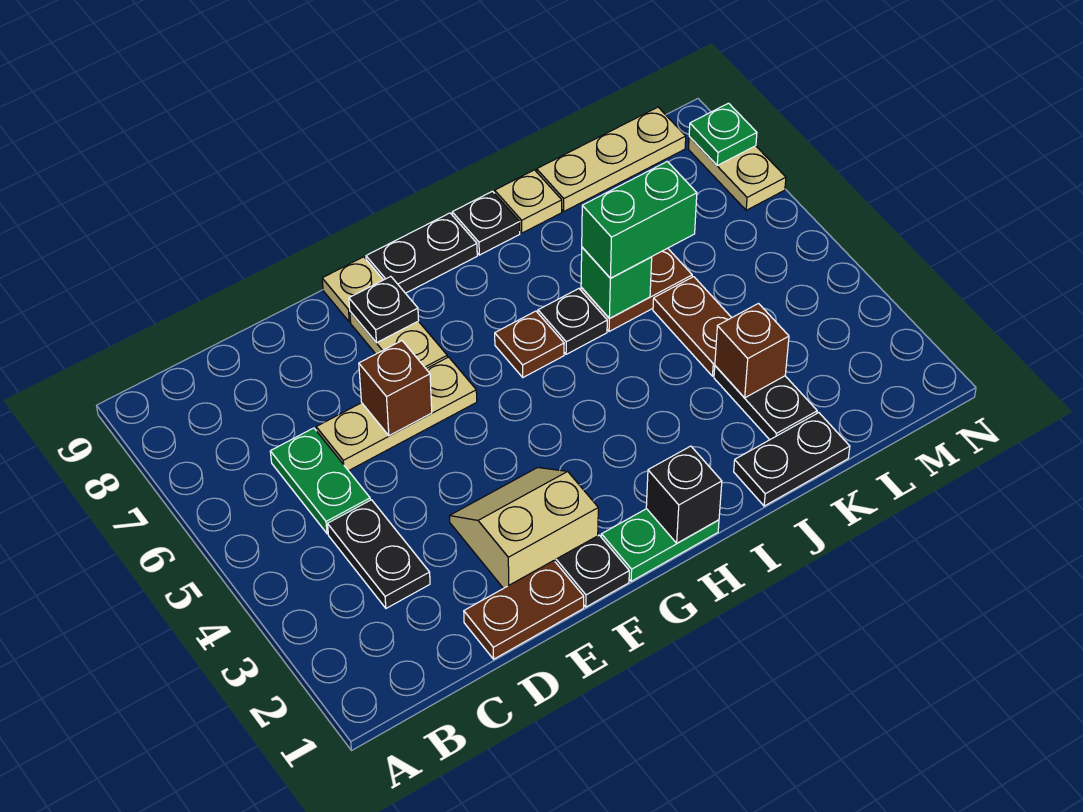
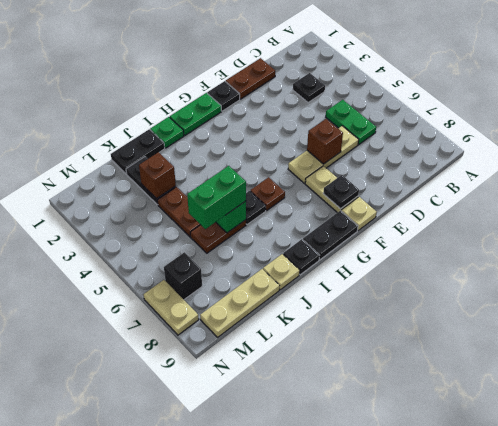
black 1x2 plate [328,500,430,608] -> black 1x1 plate [293,73,325,103]
tan 2x2 slope [450,468,598,588] -> none
black 1x1 brick [646,446,722,543] -> black 1x1 brick moved to [164,252,202,299]
green 1x1 plate [689,103,757,165] -> green 1x1 plate moved to [150,117,184,148]

